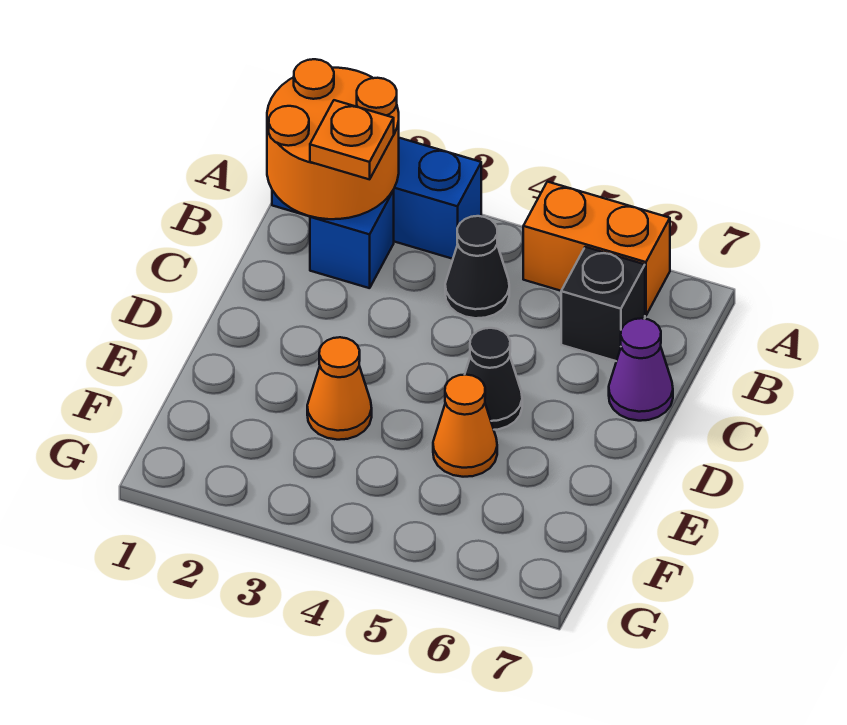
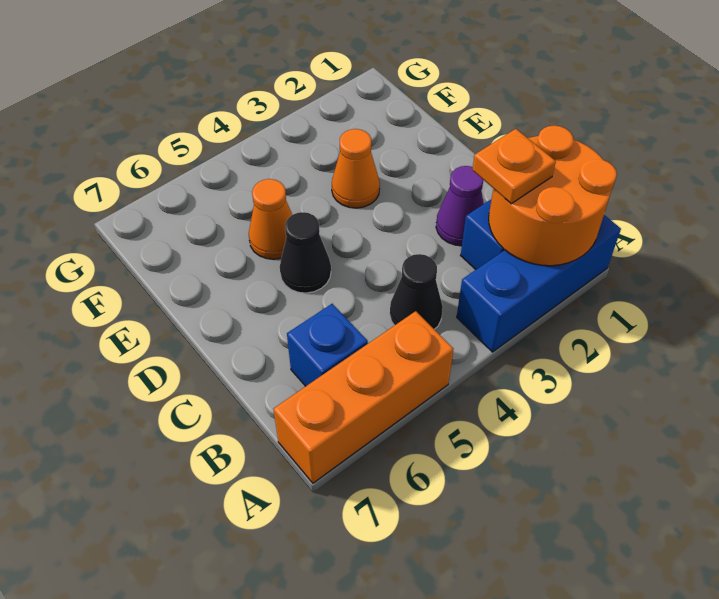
orange 1x2 brick [523,182,670,316] -> orange 1x3 brick [273,311,453,483]
black 1x1 brick [561,247,645,361] -> blue 1x1 brick [287,304,368,386]
purple 1x1 cone [609,318,673,421] -> purple 1x1 cone moved to [436,166,484,246]

